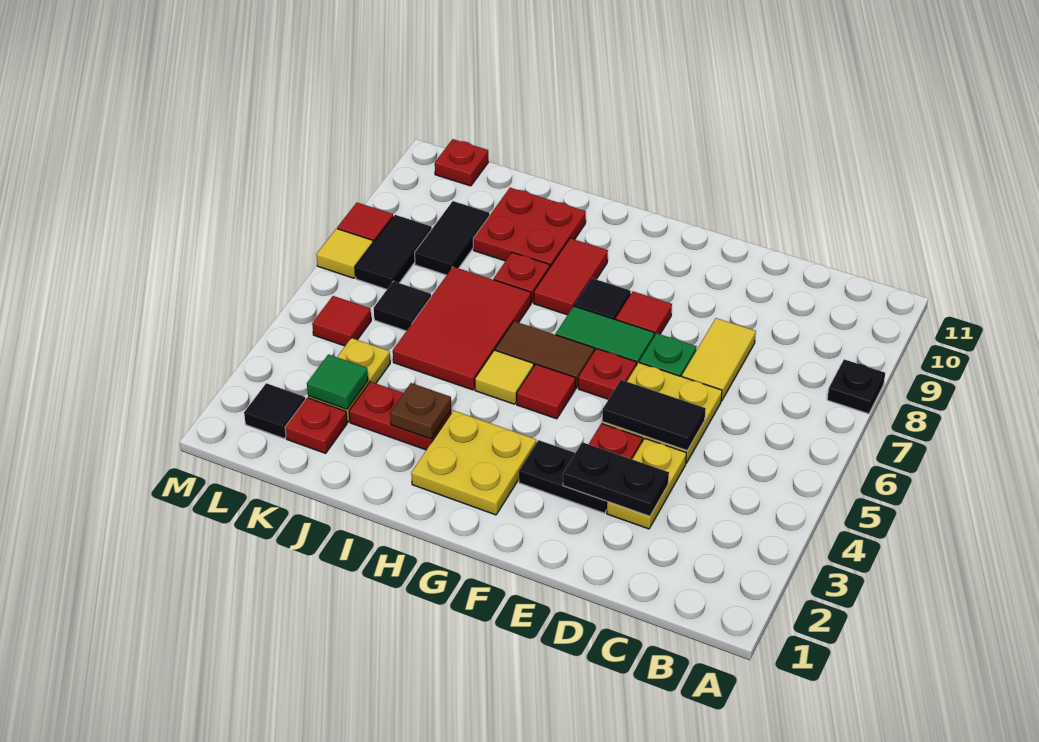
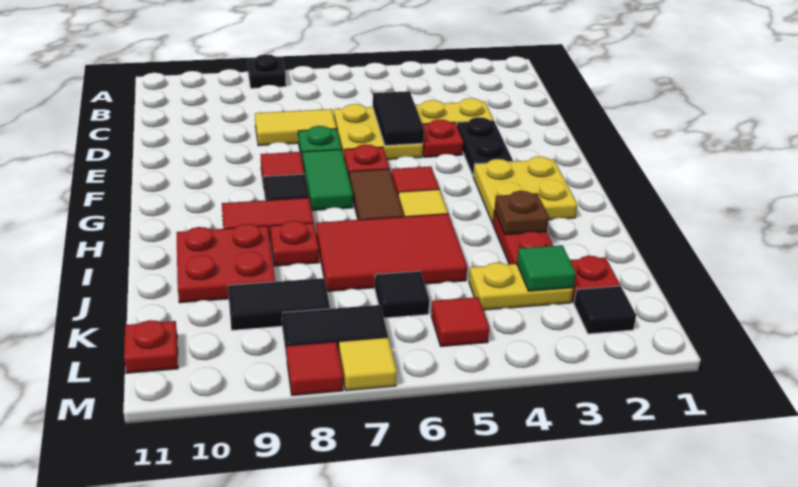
black 1x2 plate [563,442,669,516] -> none

